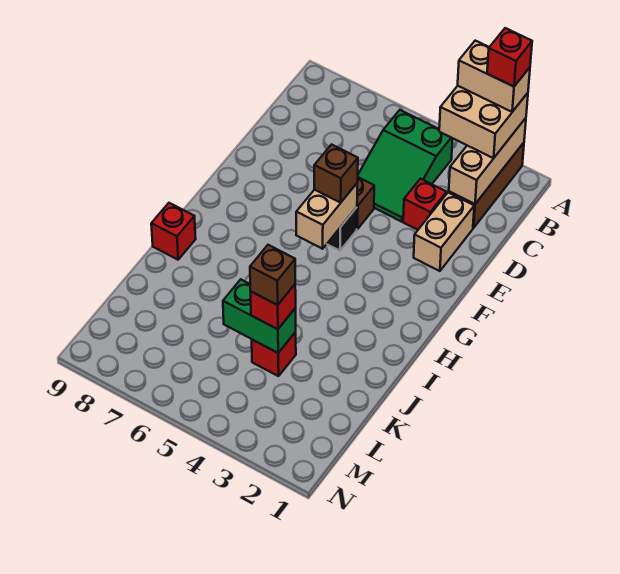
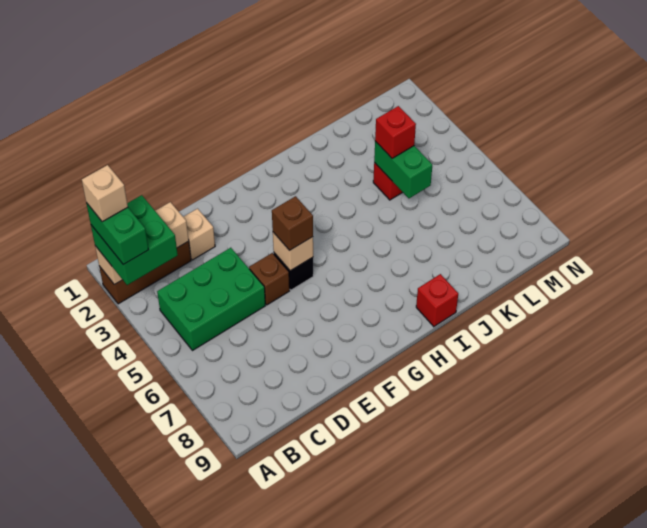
tan 2x2 brick [439,86,528,158] -> green 2x2 brick [91,195,178,285]
tan 1x2 brick [458,41,530,112] -> green 1x2 brick [86,203,149,265]
red 1x1 brick [487,28,532,87] -> tan 1x1 brick [82,165,128,222]
green 2x3 slope [358,110,453,222] -> green 2x3 brick [157,248,265,351]
tan 1x2 brick [414,192,474,271] -> tan 1x1 brick [184,209,215,260]
red 1x1 brick [403,179,447,230] -> none
tan 1x2 brick [296,184,357,249] -> tan 1x1 brick [273,232,313,271]
brown 1x1 brick [250,245,295,305] -> none

